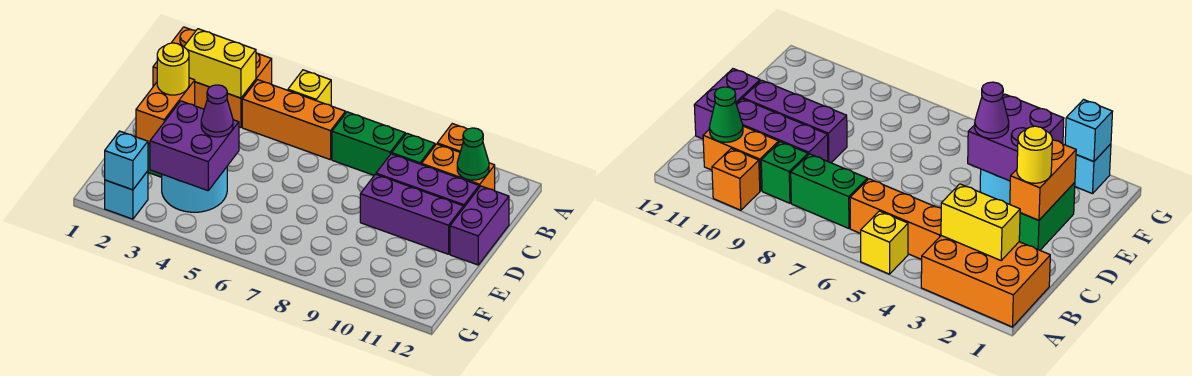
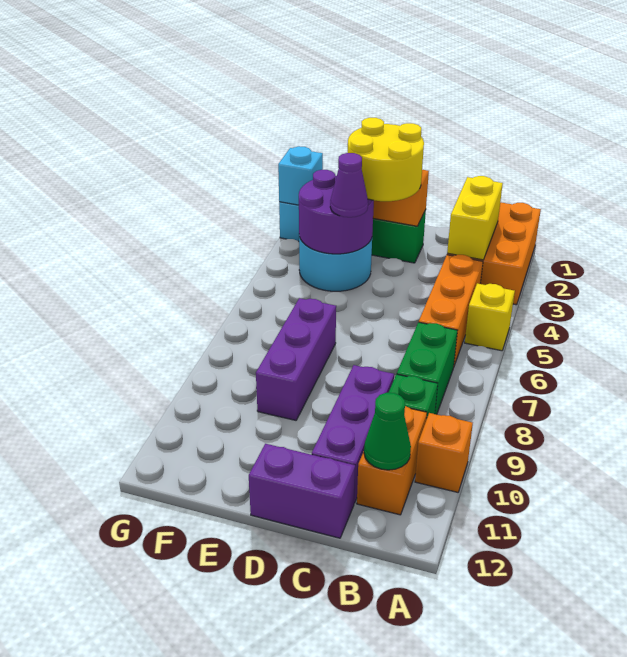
yellow 1x1 round brick [157,43,189,95] -> yellow 2x2 round brick [348,118,424,201]
purple 1x3 brick [360,174,463,254] -> purple 1x3 brick moved to [256,298,336,420]
purple 2x2 brick [150,101,239,191] -> purple 2x2 round brick [299,170,374,254]

